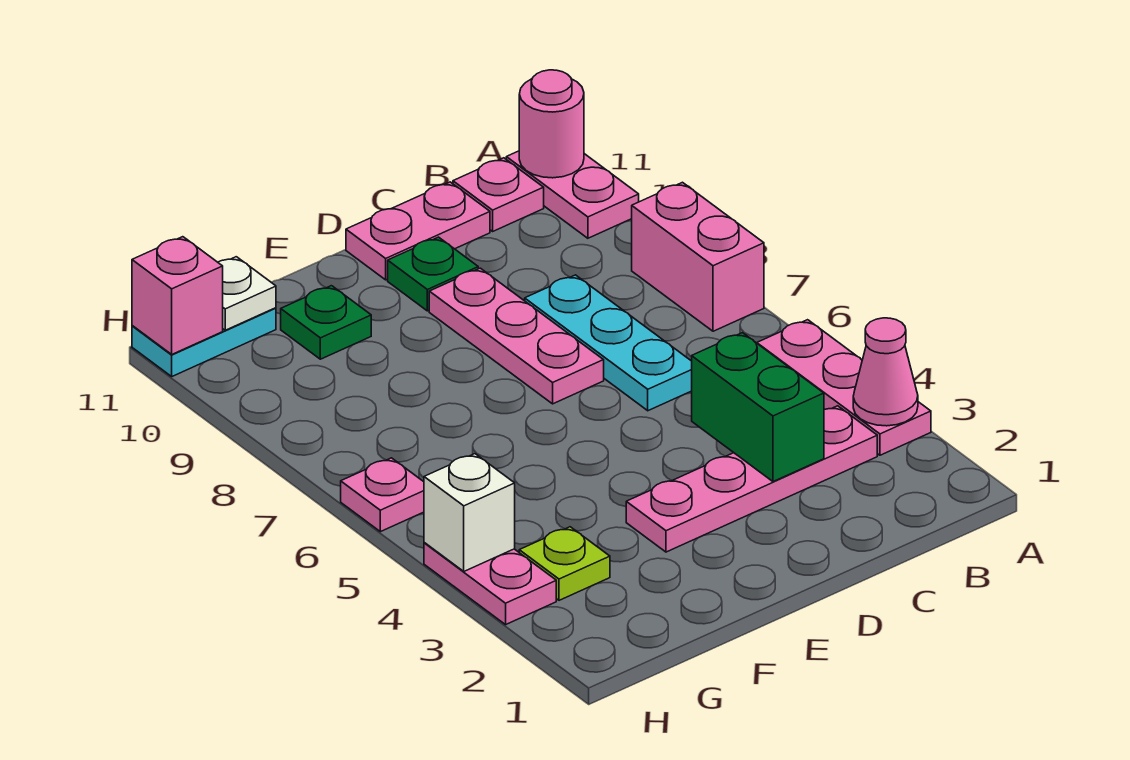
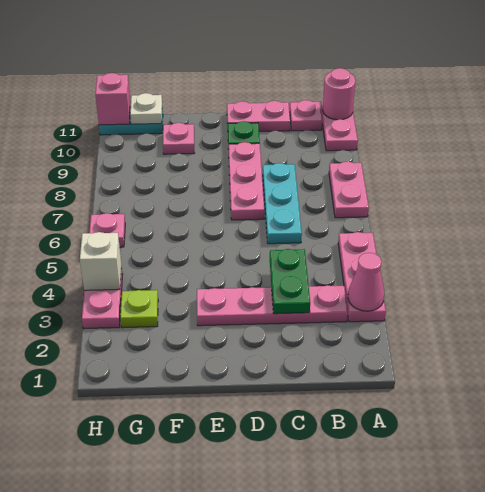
pink 1x2 brick [632,182,764,331] -> pink 1x2 plate [329,162,369,218]
green 1x2 brick [692,333,824,482] -> green 1x2 plate [270,249,310,314]
green 1x1 plate [281,286,371,359] -> pink 1x1 plate [163,123,194,154]

